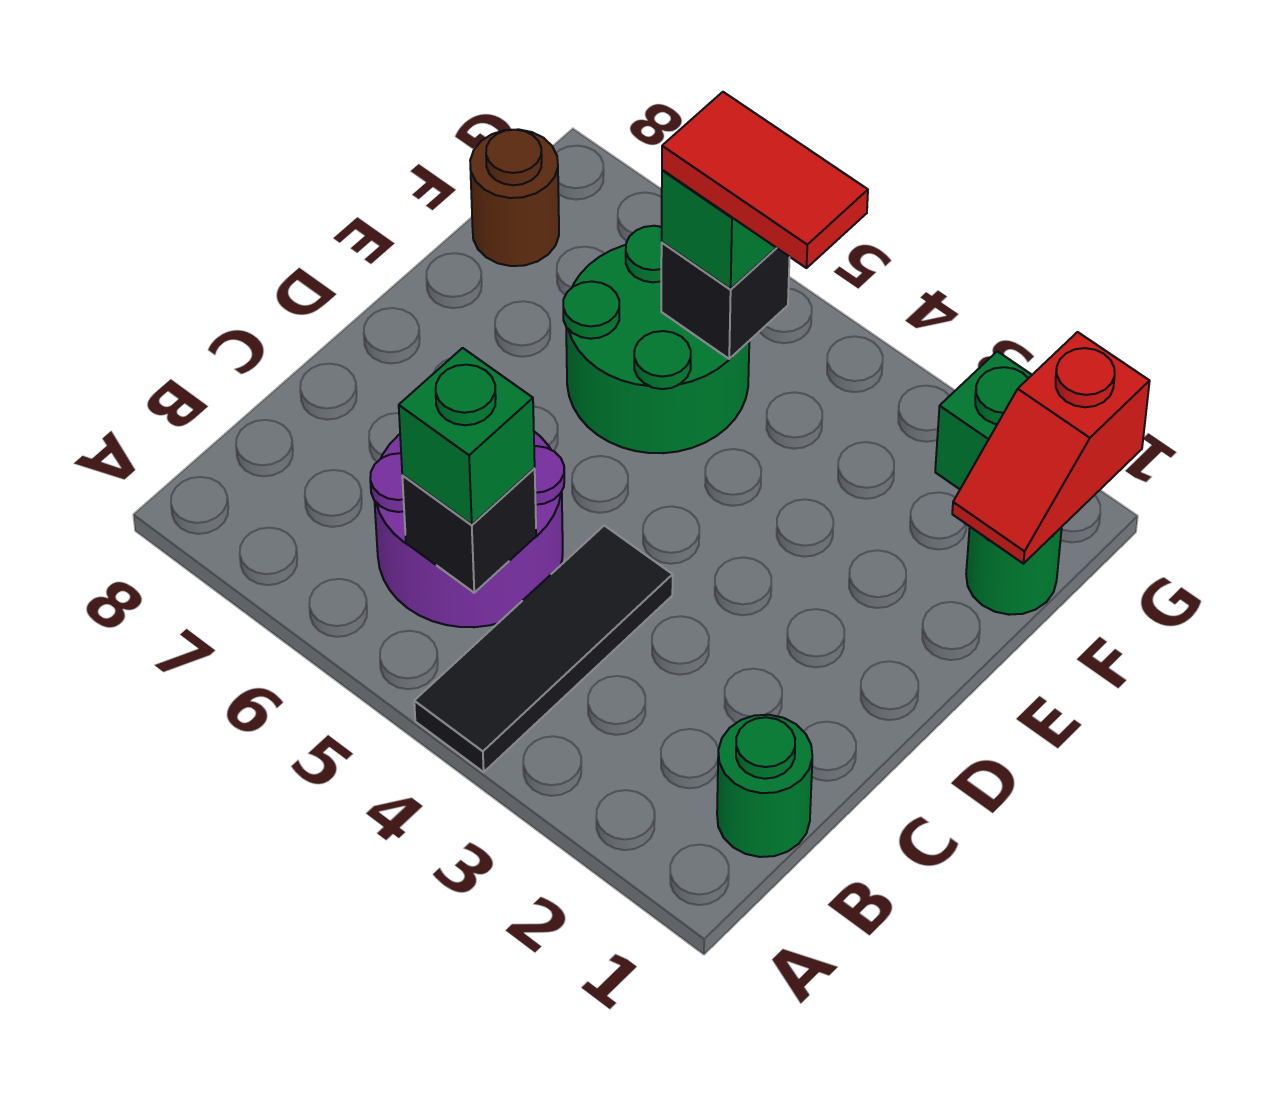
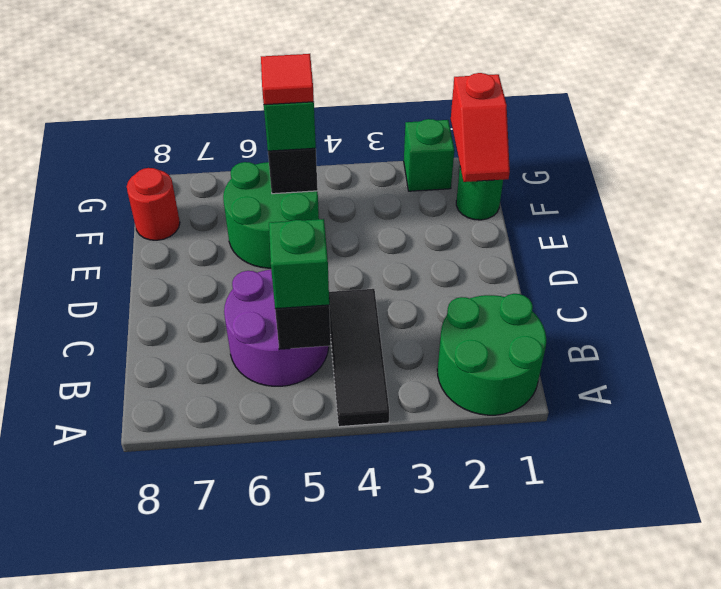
green 1x1 round brick [717,715,812,857] -> green 2x2 round brick [437,294,546,415]
red 1x2 tile [662,92,868,268] -> red 1x1 tile [261,54,314,105]
brown 1x1 round brick [470,129,559,266] -> red 1x1 round brick [127,168,180,240]

